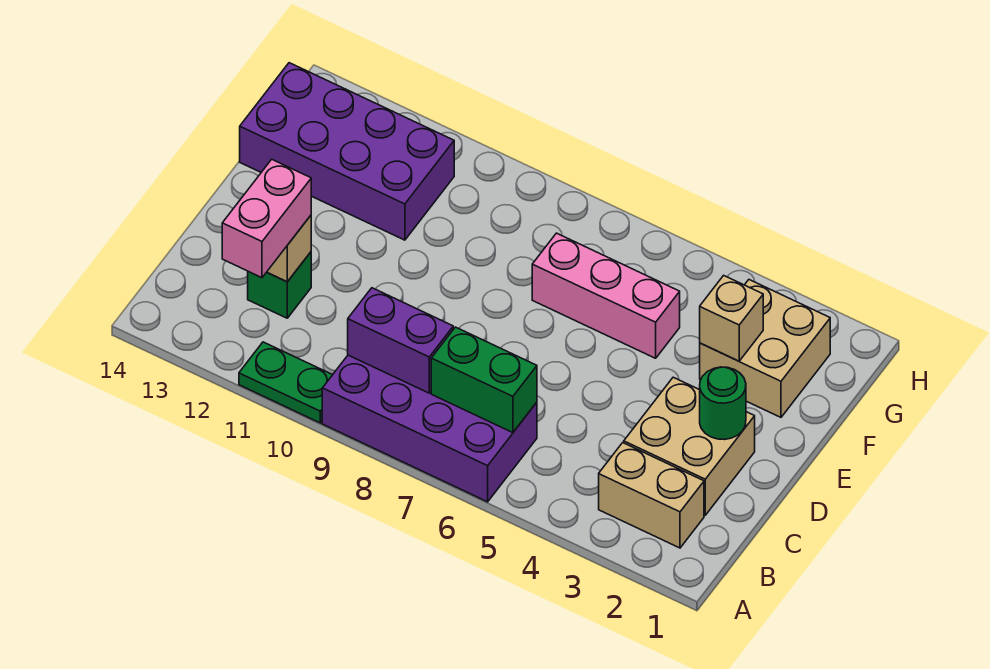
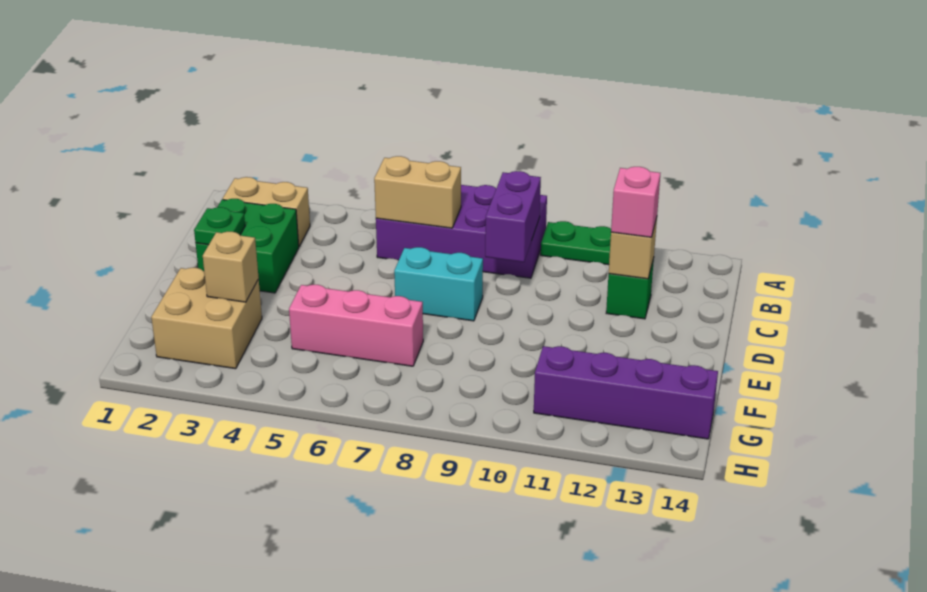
green 1x2 brick [431,327,537,433] -> tan 1x2 brick [374,156,461,228]
purple 1x2 brick [348,288,453,393] -> purple 1x2 brick turned to [485,171,541,262]
pink 1x2 brick [222,159,311,278] -> pink 1x1 brick [611,167,660,237]
tan 2x2 brick [624,377,755,515] -> green 2x2 brick [196,199,299,293]
green 1x1 round brick [699,367,746,440] -> green 1x1 plate [194,207,245,245]
none -> cyan 1x2 brick [394,247,483,321]
purple 2x4 brick [240,63,454,240] -> purple 1x4 brick [534,346,718,439]

